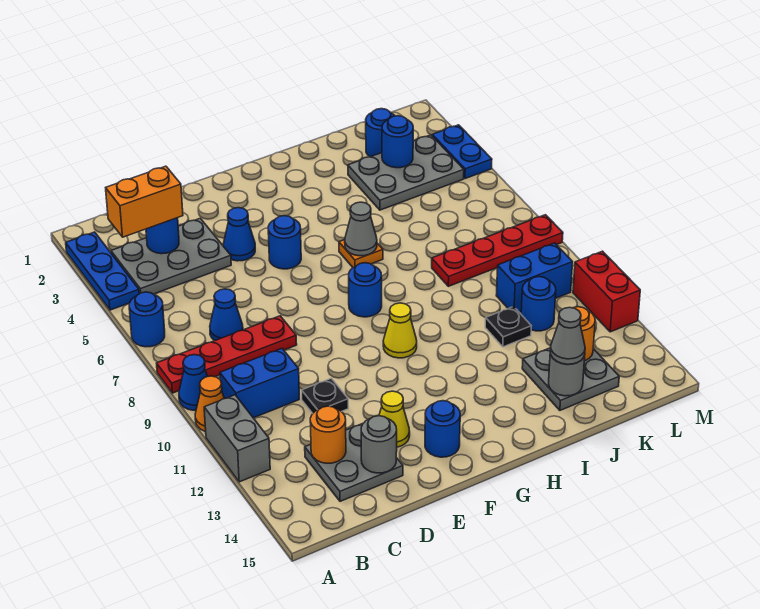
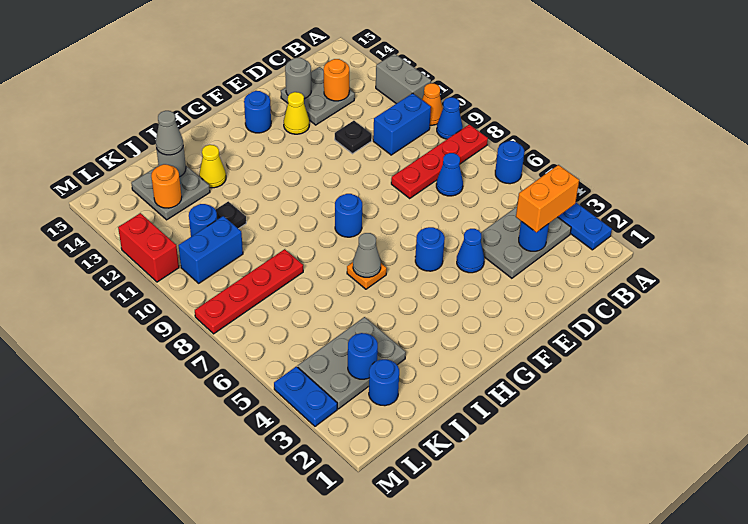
yellow 1x1 cone [383,303,417,358] -> yellow 1x1 cone moved to [199,145,226,188]

